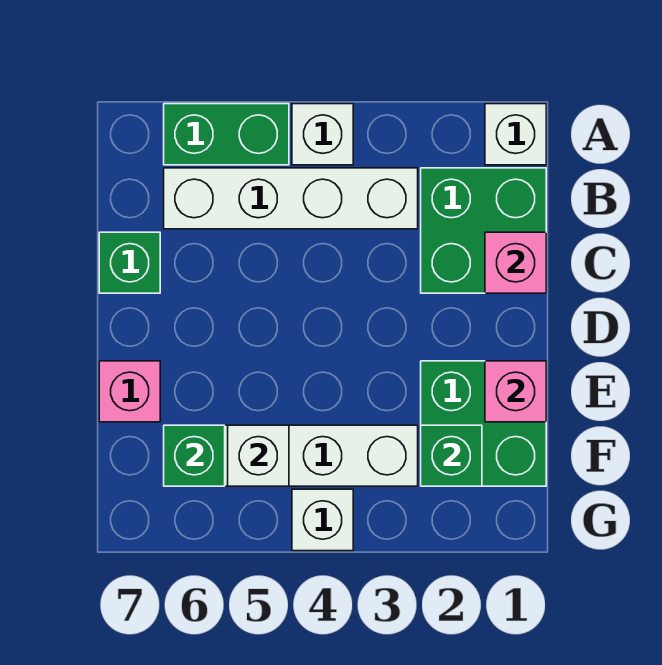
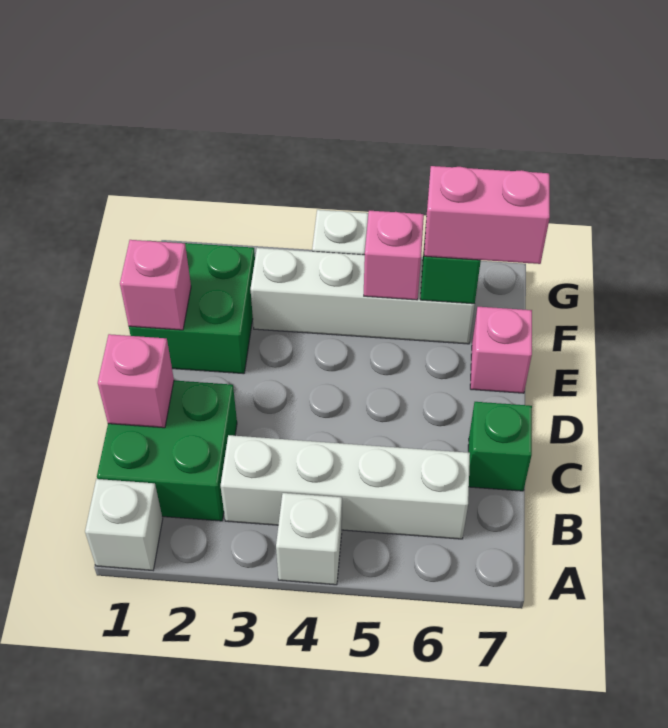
green 1x2 brick [164,104,289,165] -> none
green 1x1 brick [421,425,482,486] -> none
white 1x1 brick [228,425,289,486] -> pink 1x1 brick [364,211,424,300]
none -> pink 1x2 brick [424,166,550,264]

